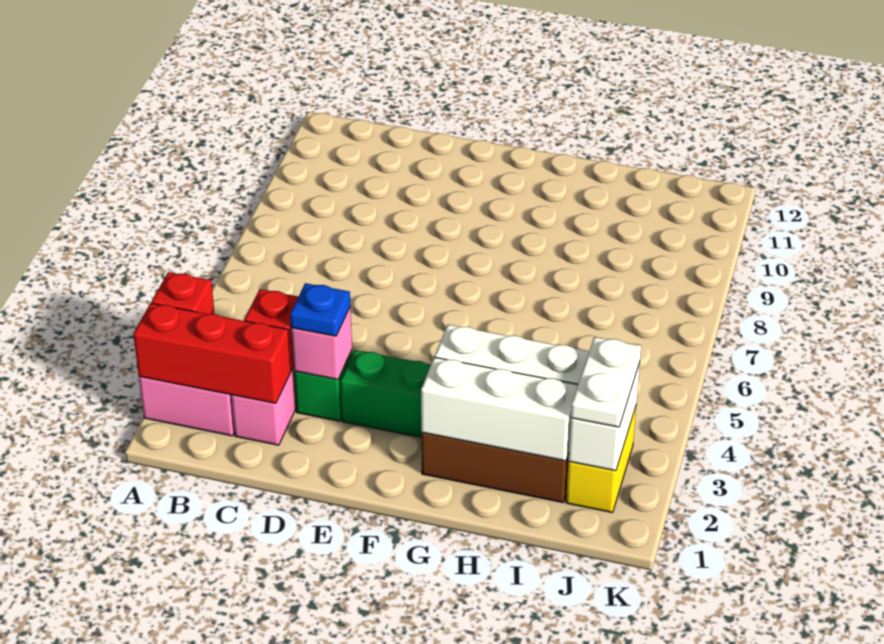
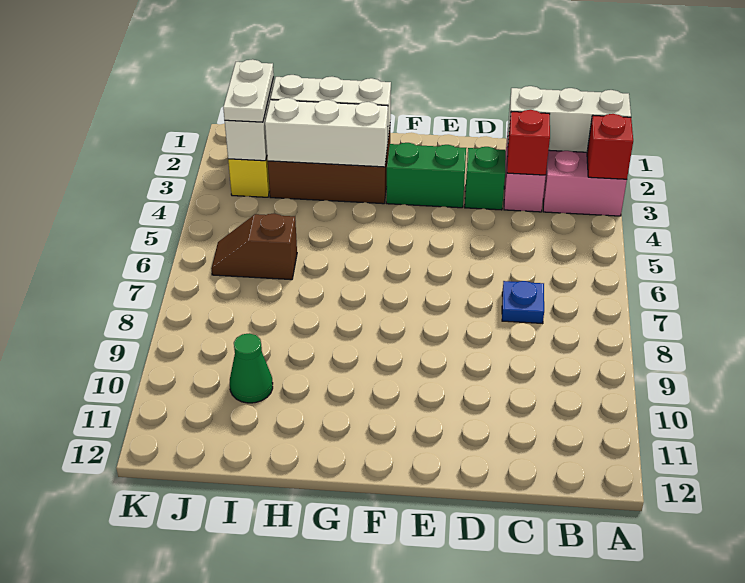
red 1x3 brick [133,303,291,403] -> white 1x3 brick [508,86,631,152]
pink 1x1 brick [291,307,352,379] -> none
blue 1x1 plate [290,283,350,336] -> blue 1x1 plate moved to [502,281,544,324]
none -> brown 1x2 slope [211,213,297,280]
none -> green 1x1 cone [230,333,273,403]

